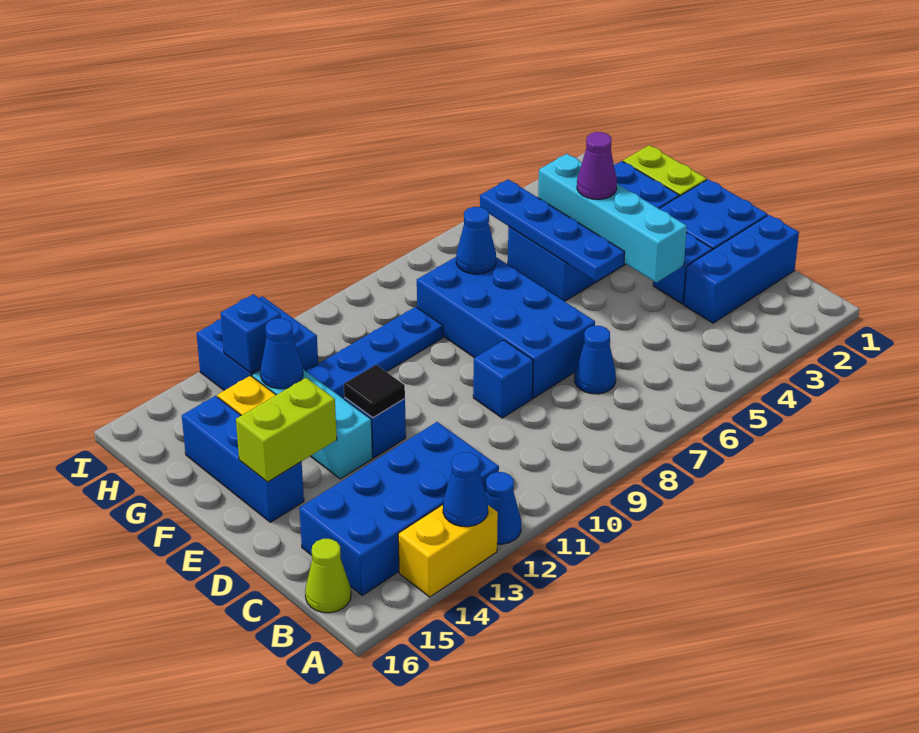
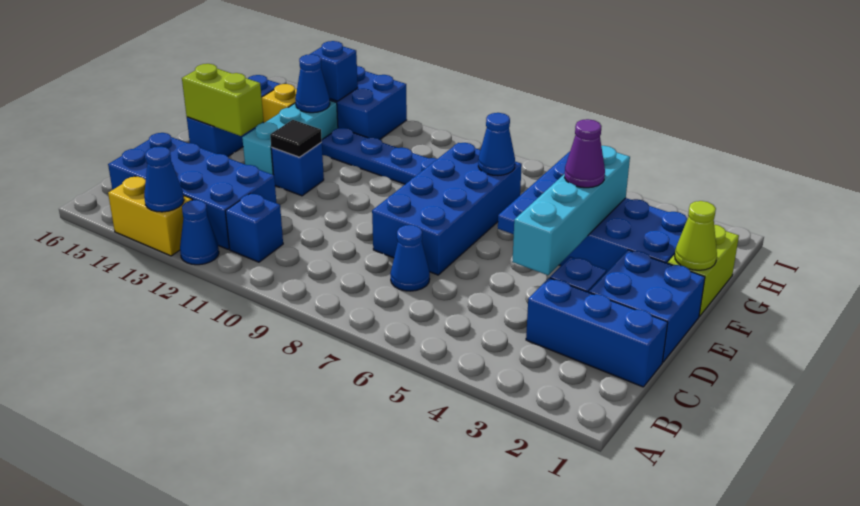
lime 1x1 cone [305,539,351,613] -> lime 1x1 cone moved to [675,201,717,270]
blue 1x1 brick [473,340,533,418] -> blue 1x1 brick moved to [226,193,283,262]

